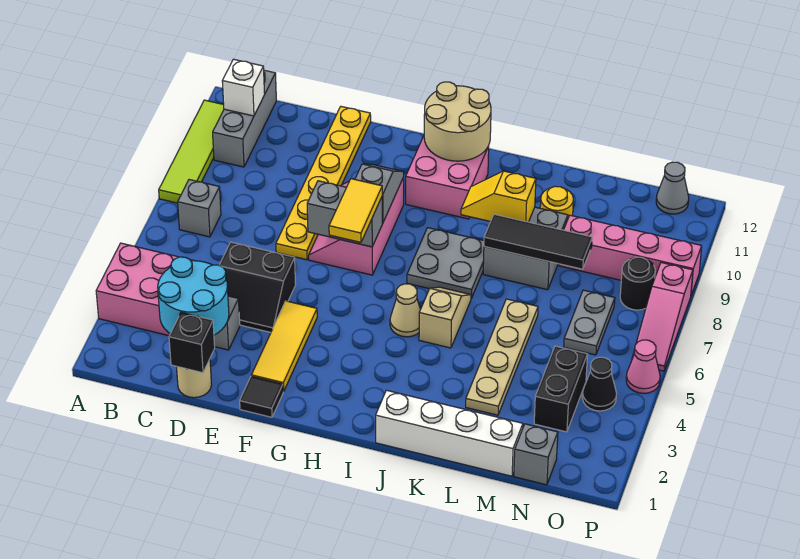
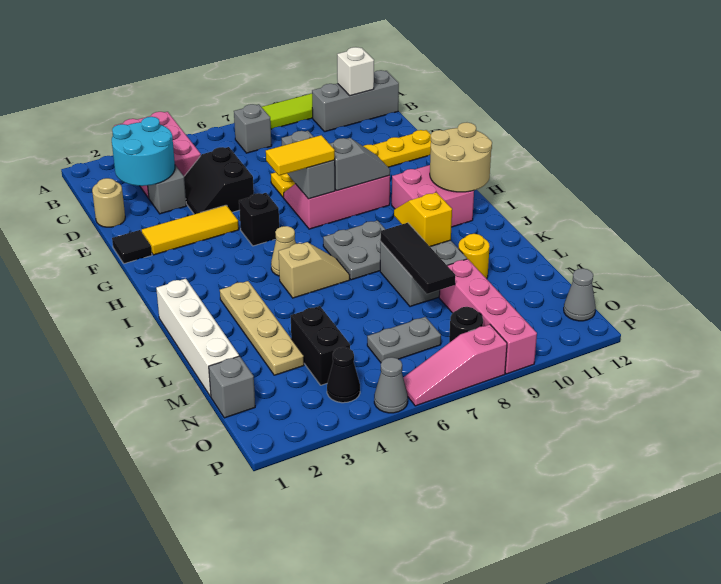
black 1x1 brick [169,312,215,373] -> black 1x1 brick moved to [239,193,279,246]
tan 1x4 plate [466,299,538,415] -> tan 1x4 plate turned to [220,281,304,375]
black 1x2 brick [534,346,588,432] -> black 1x2 brick turned to [291,306,350,385]
pink 1x1 cone [626,340,660,393] -> grey 1x1 cone [374,357,408,413]

